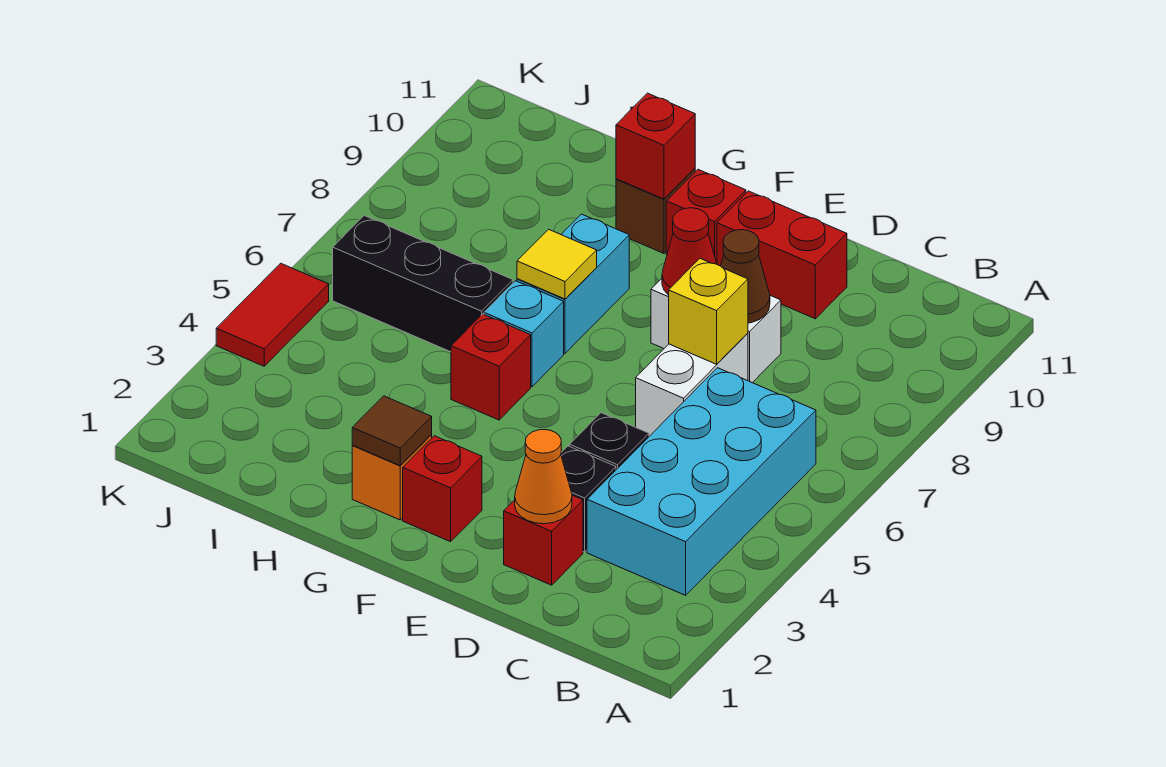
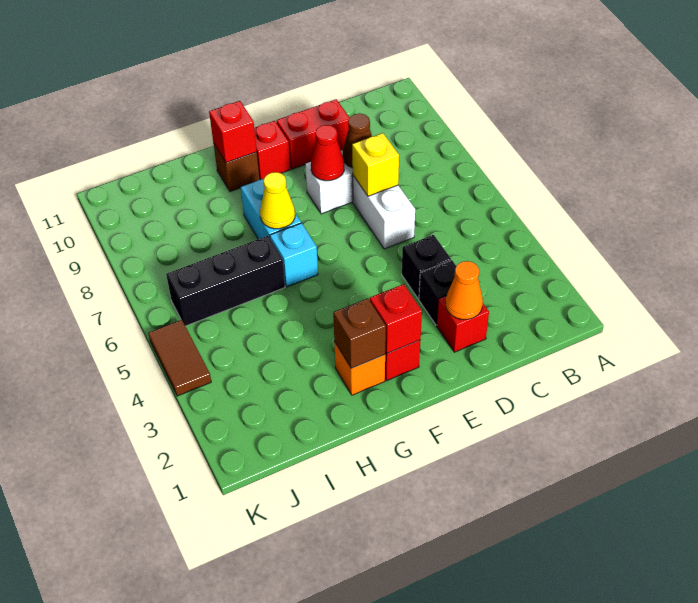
cyan 2x4 brick [587,368,816,595] -> none
brown 1x1 tile [352,396,432,466] -> brown 1x1 brick [333,298,386,368]
red 1x1 brick [451,314,531,420] -> red 1x1 brick moved to [370,284,422,354]
yellow 1x1 tile [517,229,597,299] -> yellow 1x1 cone [260,172,295,229]
red 1x2 tile [216,263,329,366] -> brown 1x2 tile [148,320,211,396]

